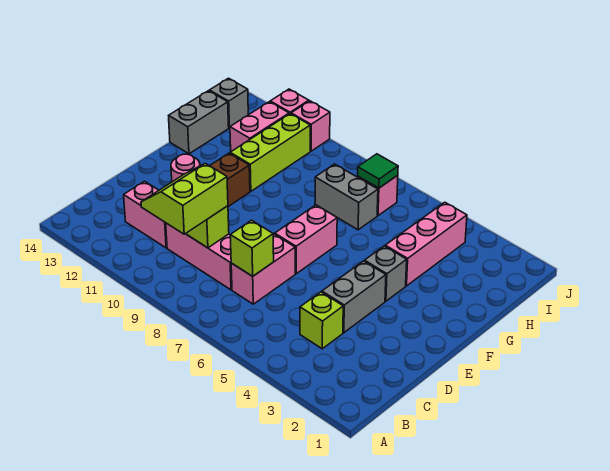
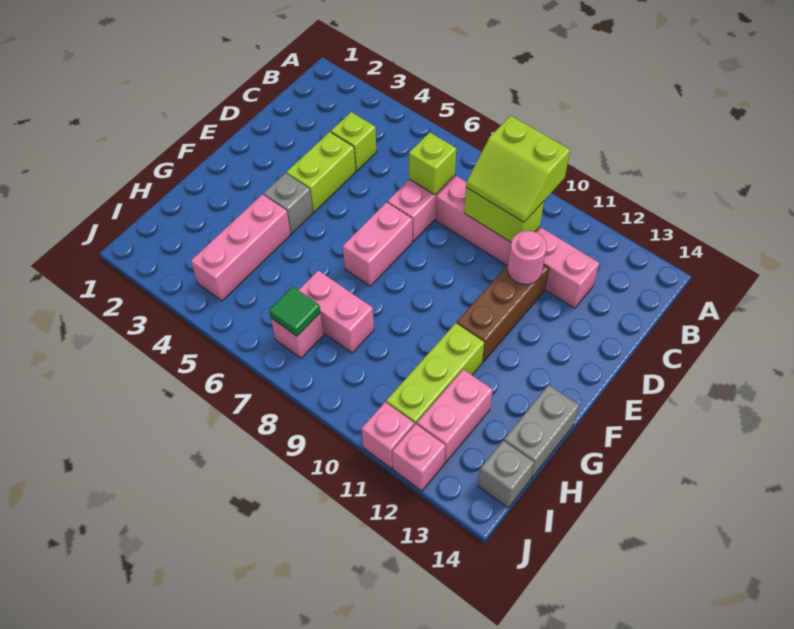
lime 2x2 slope [141,163,228,234] -> lime 2x2 slope turned to [466,116,570,222]
grey 1x2 brick [322,261,386,333] -> lime 1x2 brick [287,132,356,212]
grey 1x2 brick [315,164,378,230] -> pink 1x2 brick [299,271,374,353]

